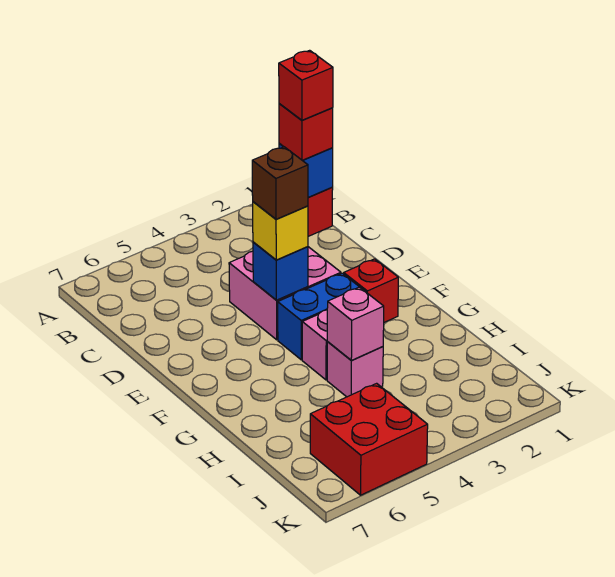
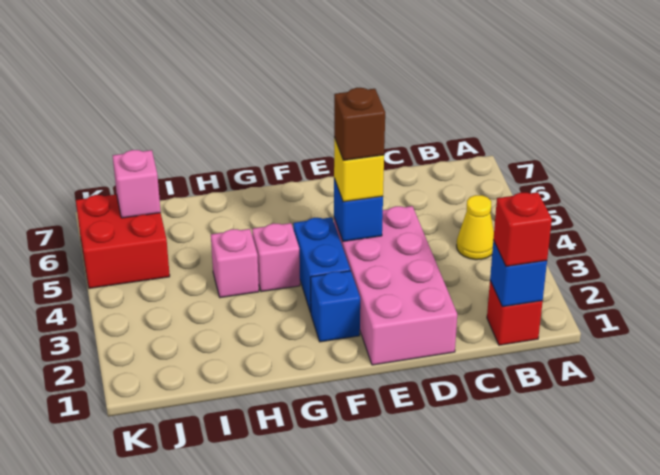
red 1x1 brick [279,50,333,120] -> none
none -> yellow 1x1 cone [457,195,494,260]
pink 2x2 brick [229,247,341,340] -> pink 2x4 brick [334,206,457,365]
red 1x1 brick [344,259,398,322] -> blue 1x1 brick [311,271,360,342]
pink 1x1 brick [327,287,384,360] -> pink 1x1 brick moved to [113,150,161,218]

